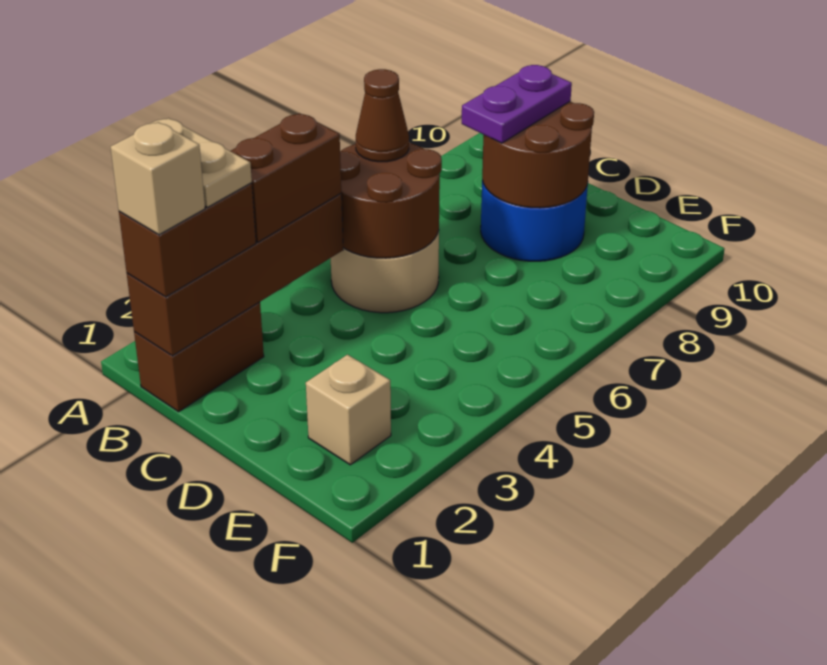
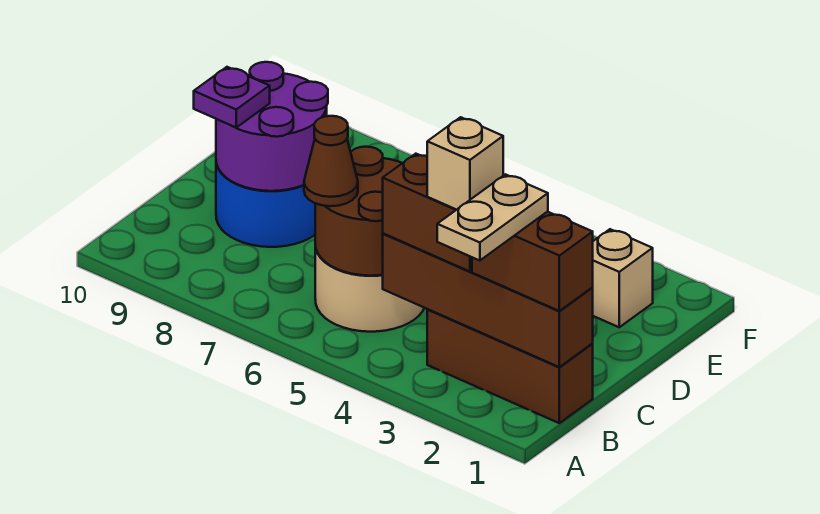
brown 1x2 brick [134,302,264,412] -> brown 1x3 brick [427,309,593,423]
tan 1x1 brick [111,122,205,235] -> tan 1x1 brick moved to [427,117,503,210]
brown 2x2 round brick [482,102,594,208] -> purple 2x2 round brick [216,62,328,191]
purple 1x2 plate [462,65,572,143] -> purple 1x1 plate [194,67,270,128]

